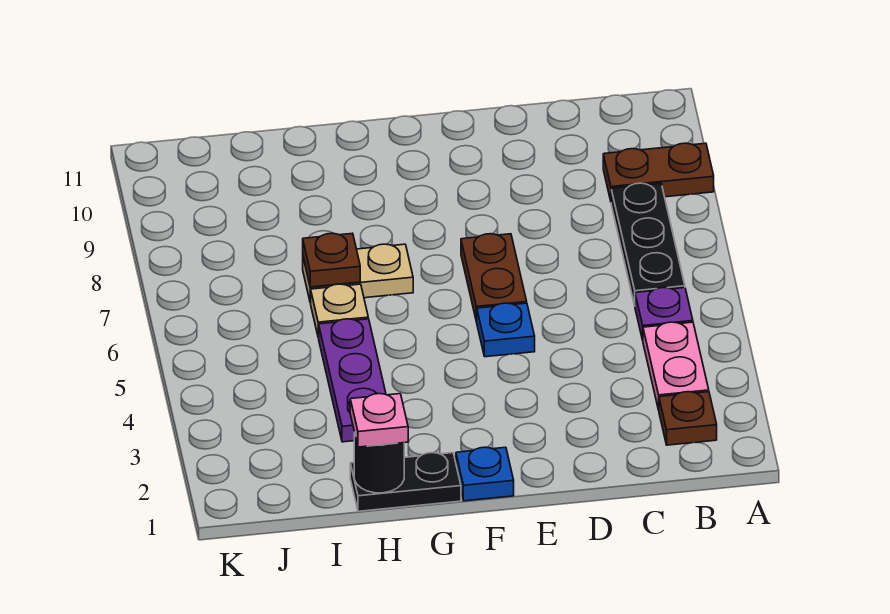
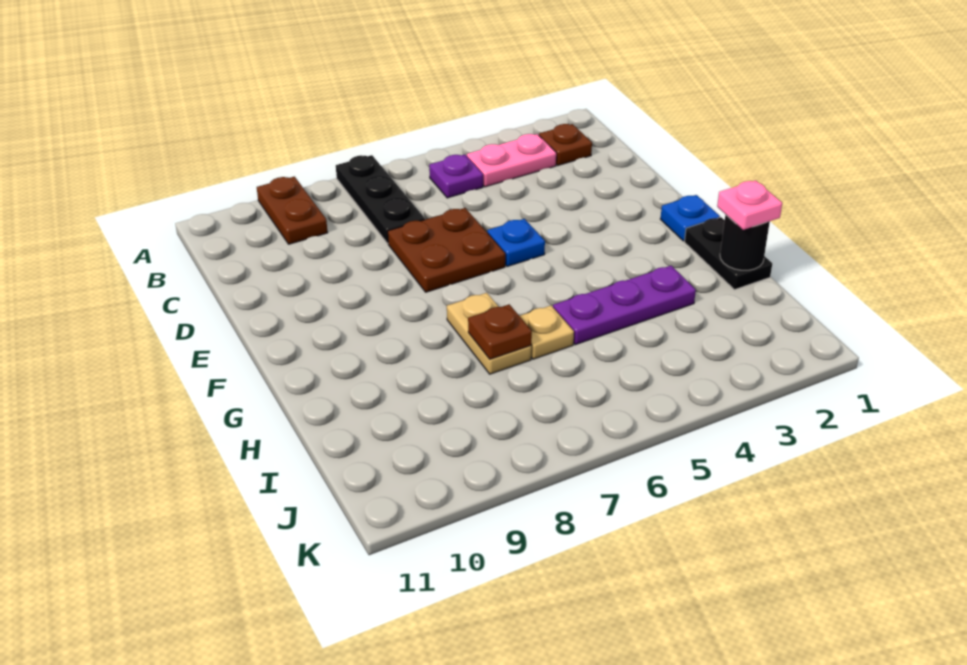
black 1x3 plate [611,183,685,305] -> black 1x3 plate turned to [336,155,425,244]
brown 1x2 plate [461,234,527,322] -> brown 2x2 plate [388,208,505,292]

